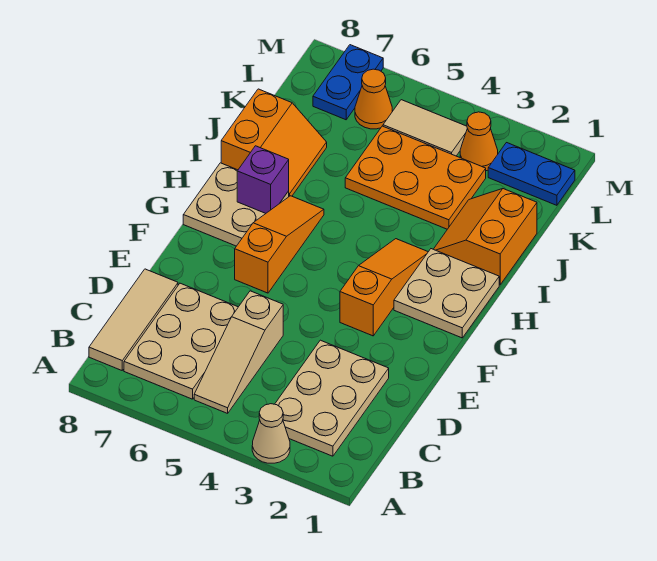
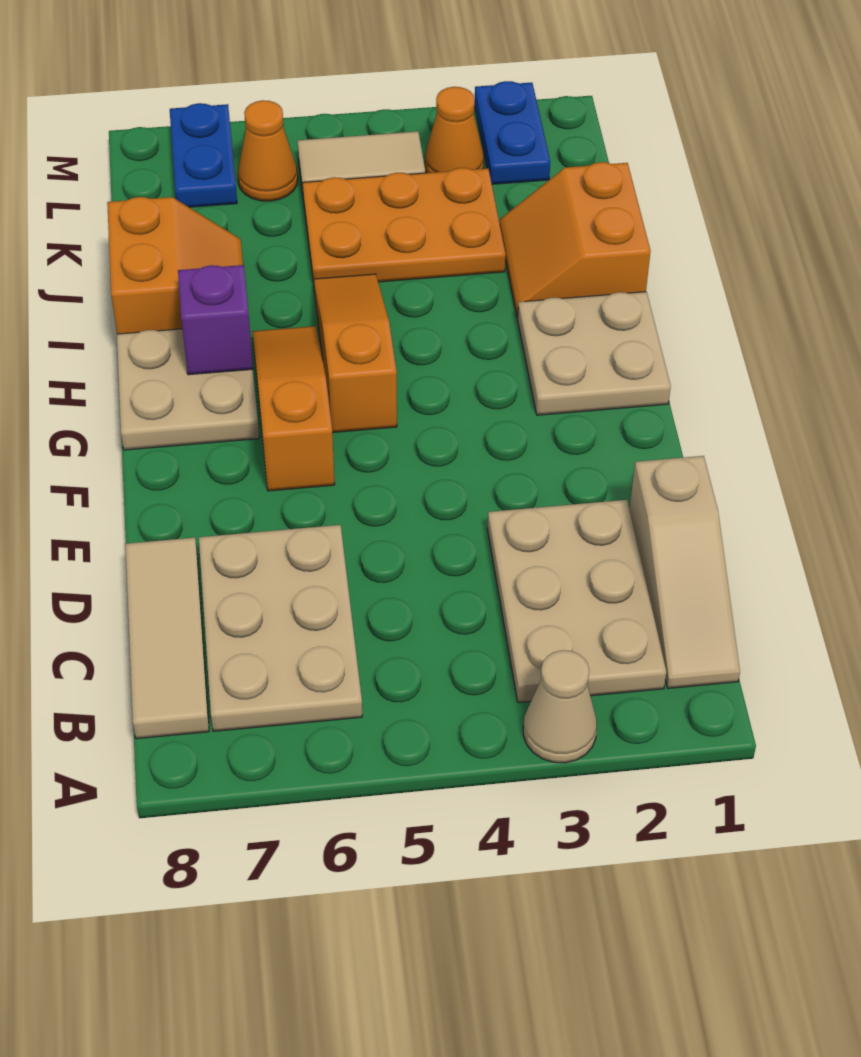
tan 1x3 slope [194,291,283,413] -> tan 1x3 slope moved to [630,456,740,688]
orange 1x3 slope [340,239,428,336] -> orange 1x3 slope moved to [314,274,397,433]
blue 1x2 plate [488,143,575,205] -> blue 1x2 plate turned to [475,81,550,184]

